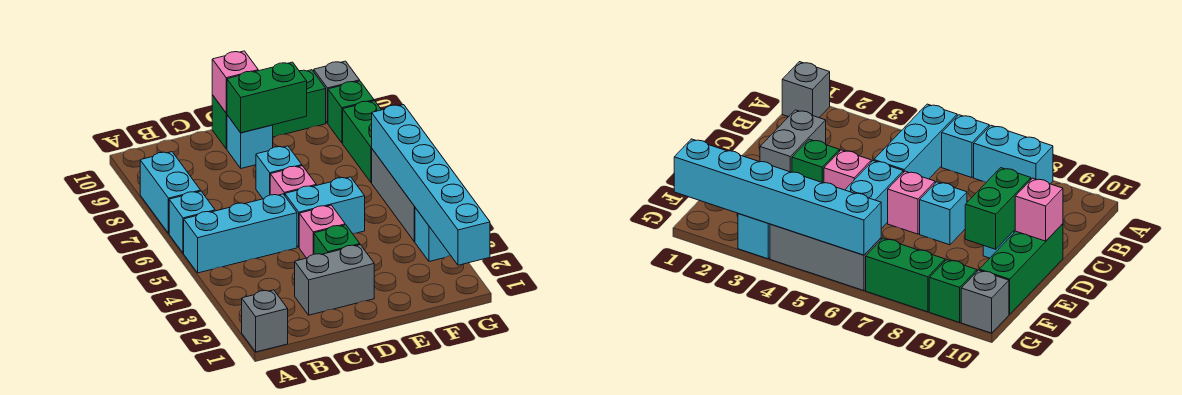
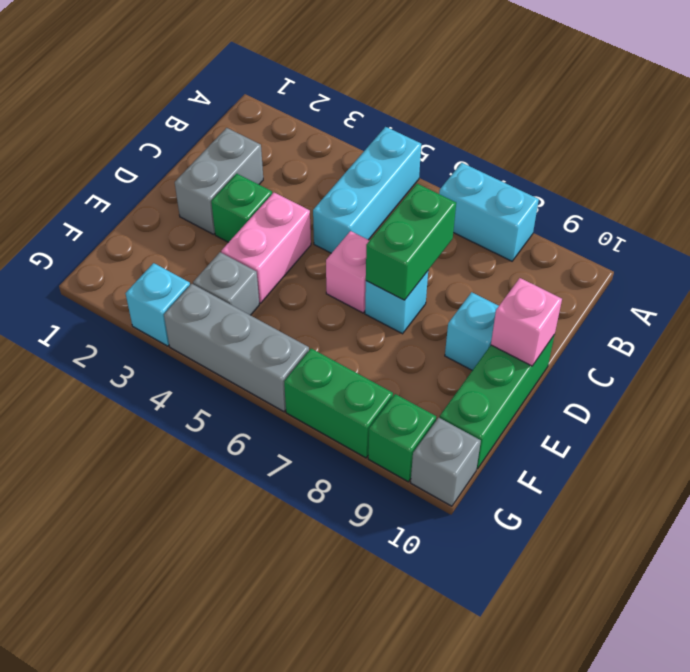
grey 1x1 brick [242,290,288,352] -> grey 1x1 brick moved to [193,252,259,315]
cyan 1x1 brick [169,191,215,253] -> none
pink 1x1 brick [299,205,345,258] -> pink 1x2 brick [221,193,311,303]
cyan 1x2 brick [285,177,365,247] -> none
green 1x2 brick [227,62,307,133] -> green 1x2 brick moved to [366,184,456,300]
cyan 1x6 brick [372,105,490,265] -> none

